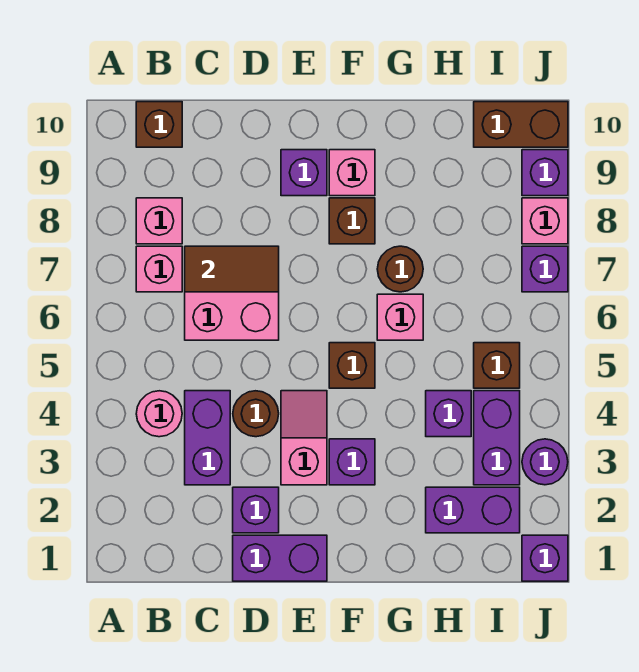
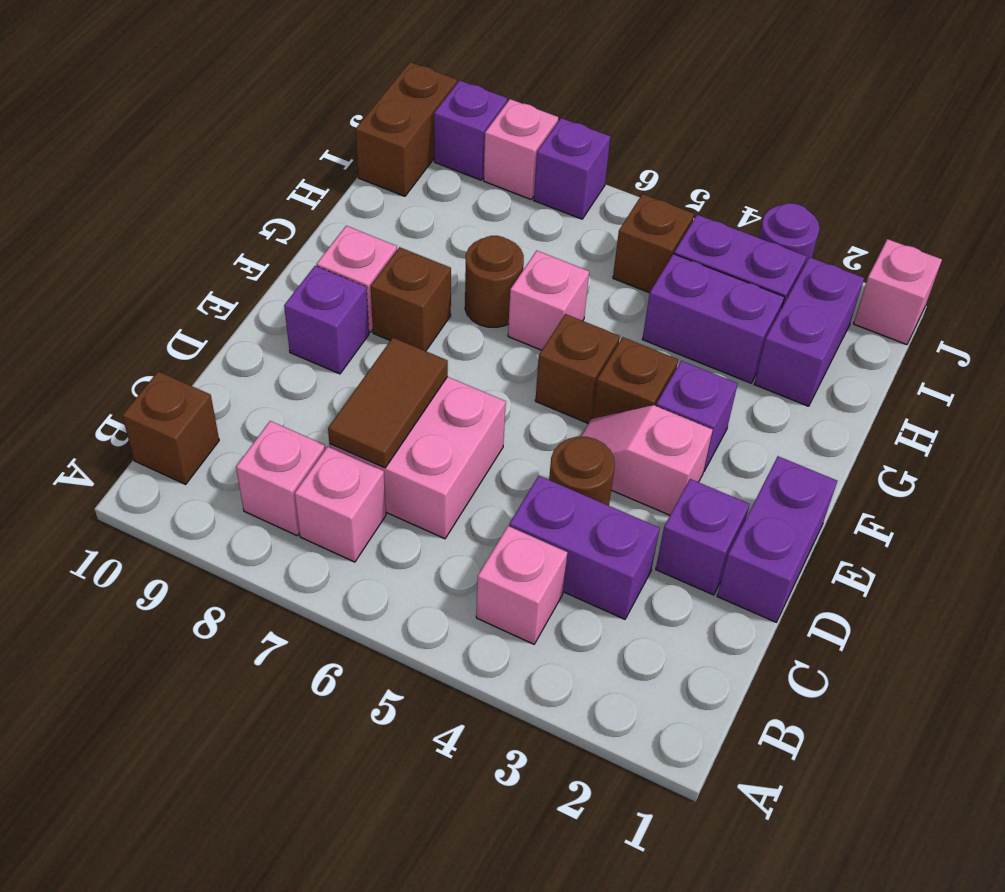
pink 1x1 round brick [136,391,182,437] -> pink 1x1 brick [476,526,567,644]
none -> brown 1x1 brick [592,337,678,418]
purple 1x1 brick [426,391,471,437] -> purple 1x2 brick [642,254,784,383]
purple 1x1 brick [522,535,568,581] -> pink 1x1 brick [853,239,942,345]

